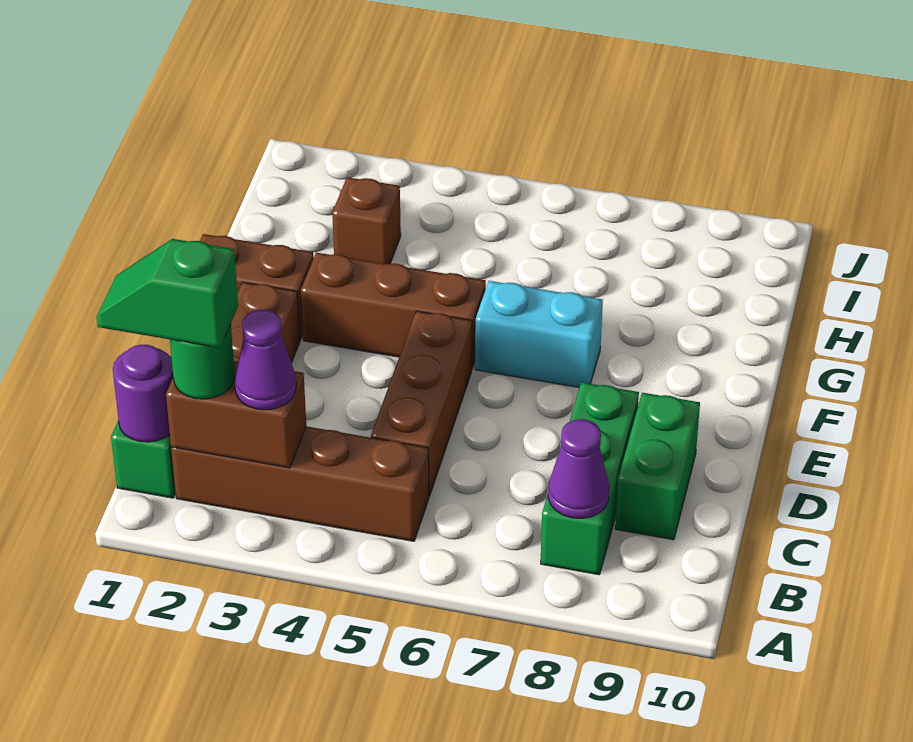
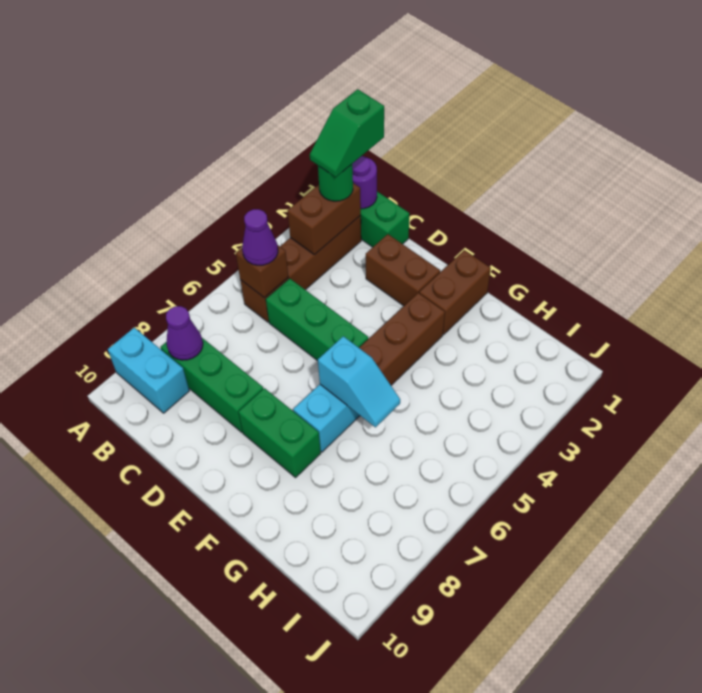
none -> cyan 1x2 brick [108,328,189,413]
green 1x2 slope [97,239,238,348] -> green 1x2 slope turned to [310,89,384,177]
purple 1x1 cone [235,310,296,410] -> purple 1x1 cone moved to [242,209,278,265]
brown 1x3 brick [371,311,472,496] -> green 1x3 brick [266,278,368,361]
green 1x2 brick [615,393,700,540] -> green 1x2 brick moved to [238,388,321,478]
none -> cyan 1x2 slope [318,336,400,427]
brown 1x1 brick [332,177,401,264] -> brown 1x1 brick moved to [236,245,288,298]

